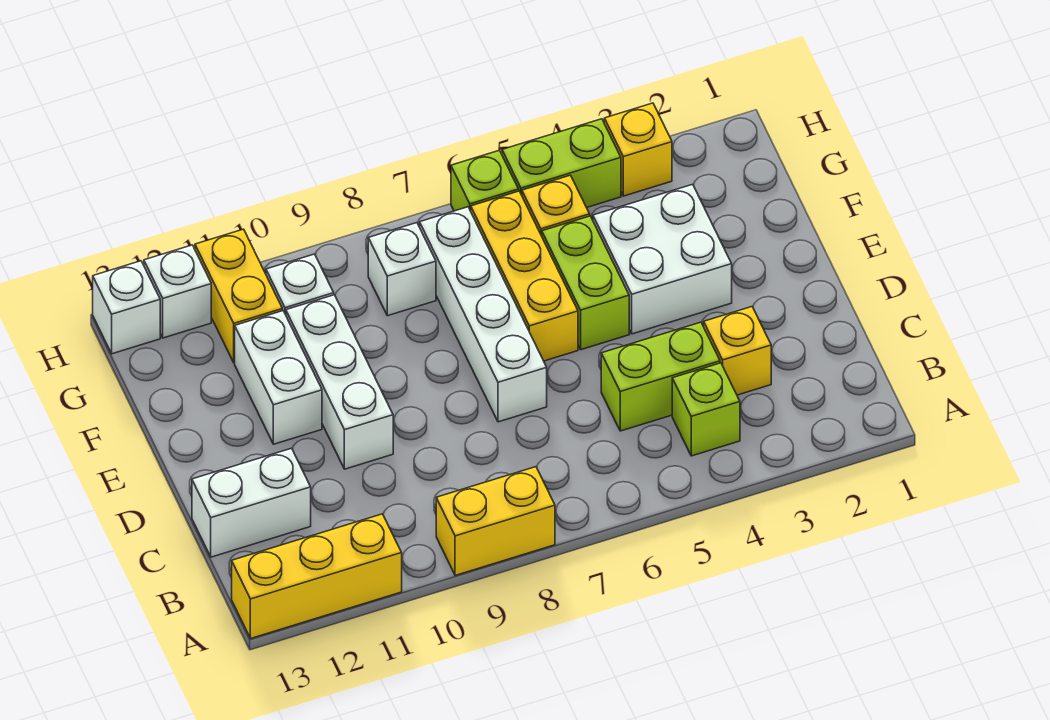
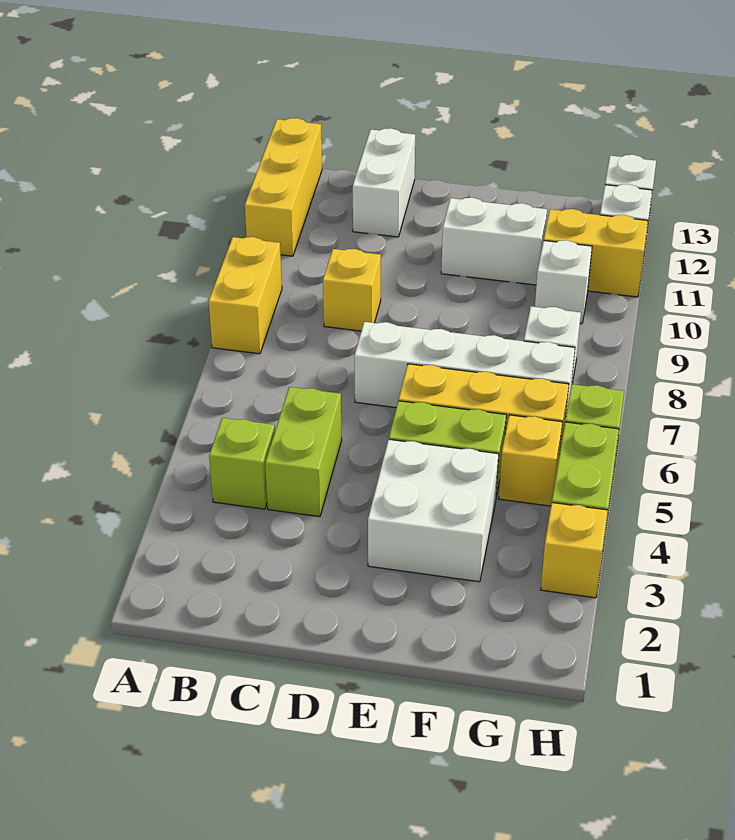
yellow 1x1 brick [704,307,771,395] -> yellow 1x1 brick moved to [323,249,381,331]
white 1x3 brick [286,295,393,469] -> none

